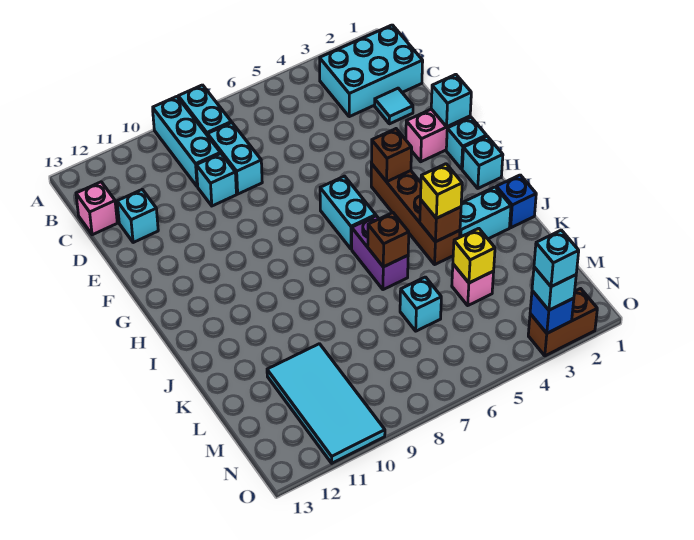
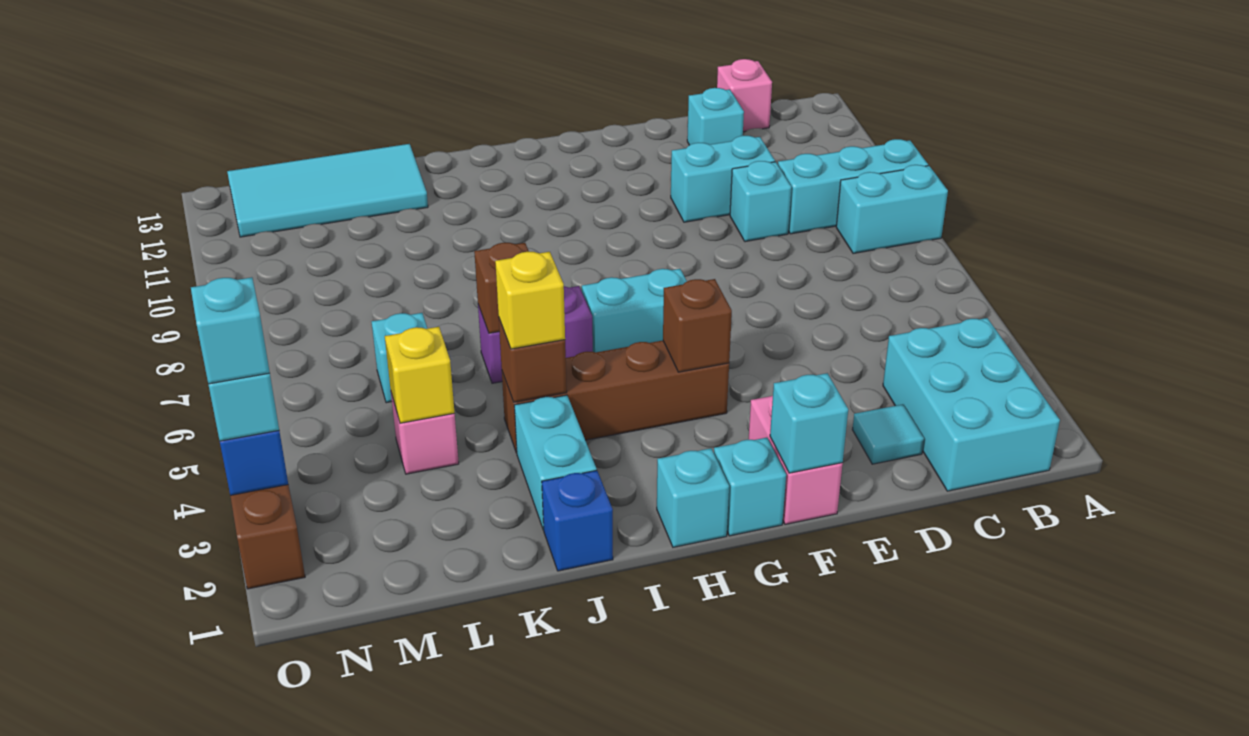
cyan 1x2 brick [208,123,262,194] -> cyan 1x2 brick moved to [671,136,775,222]
cyan 2x4 tile [267,344,385,463] -> cyan 2x4 tile moved to [227,144,428,237]

